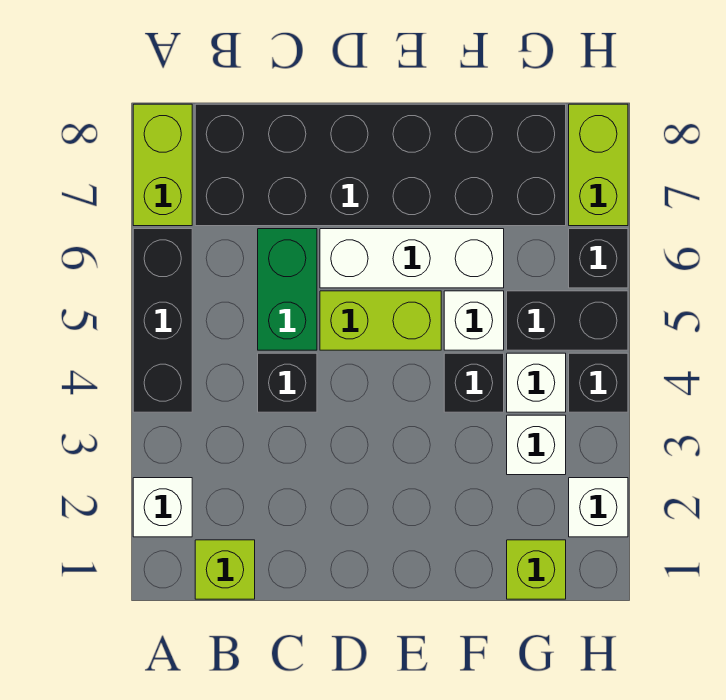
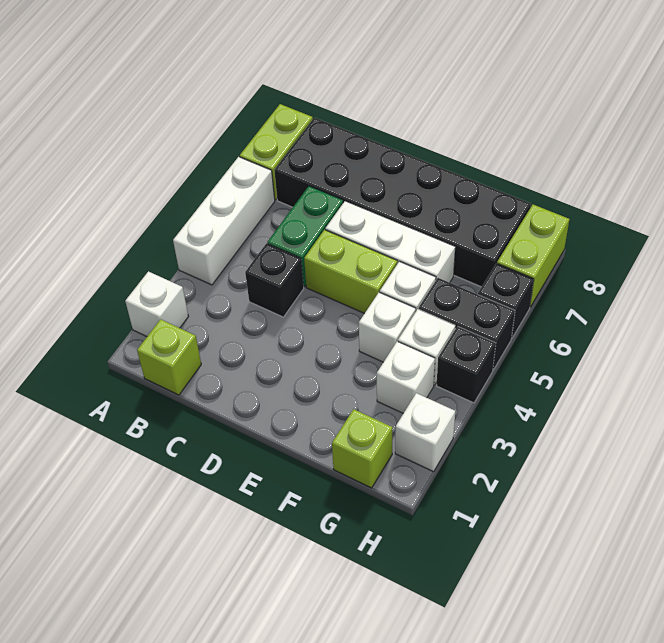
black 1x3 brick [133,229,192,412] -> white 1x3 brick [173,157,275,285]
black 1x1 brick [444,353,504,412] -> white 1x1 brick [359,292,416,362]

